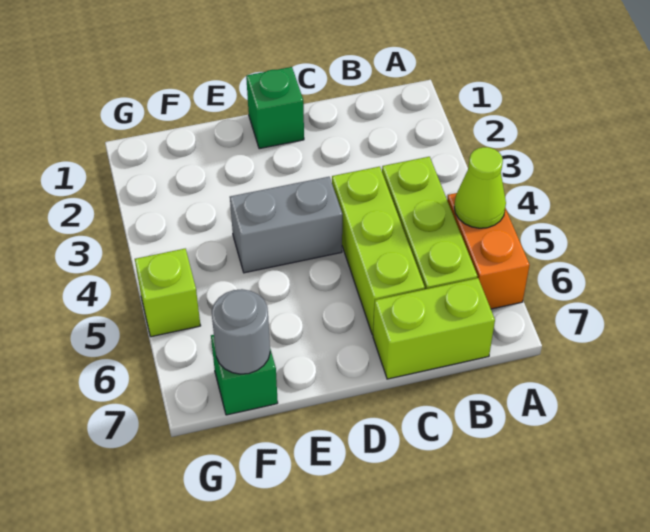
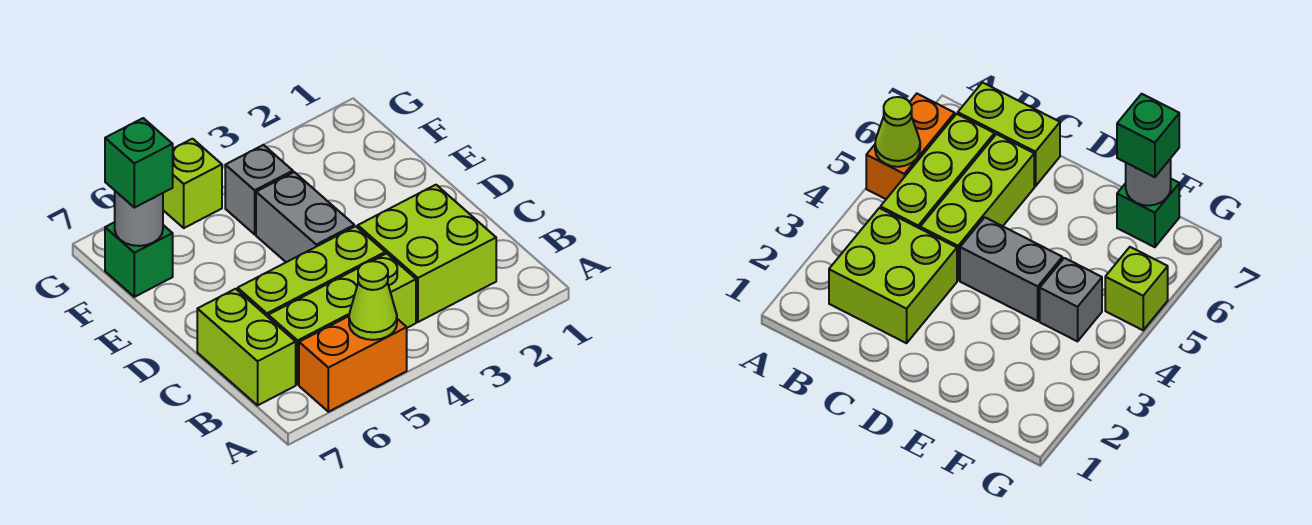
none -> lime 2x2 brick [358,185,496,322]
green 1x1 brick [246,67,304,149] -> green 1x1 brick moved to [105,118,173,208]
none -> grey 1x1 brick [225,145,293,234]

